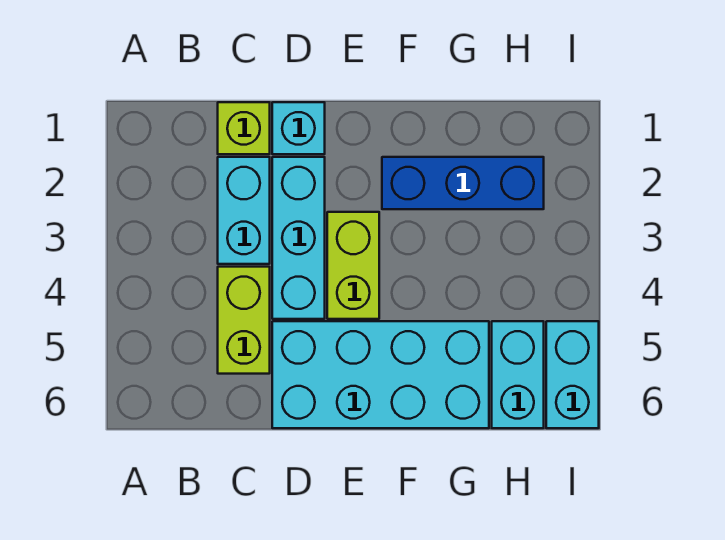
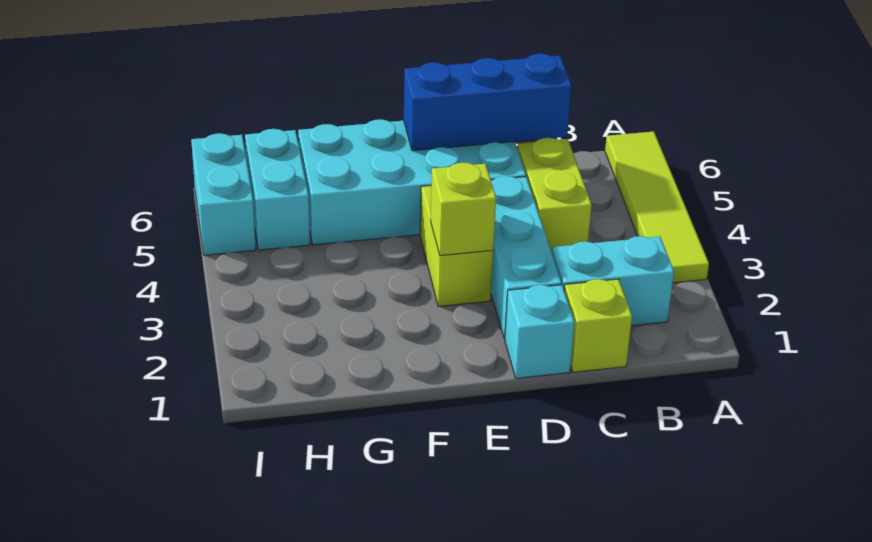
none -> lime 1x4 tile [605,131,709,283]
cyan 1x2 brick [218,157,270,264] -> cyan 1x2 brick turned to [552,236,674,326]
none -> lime 1x1 brick [431,163,496,256]
blue 1x3 brick [382,157,544,209] -> blue 1x3 brick moved to [404,54,572,151]

